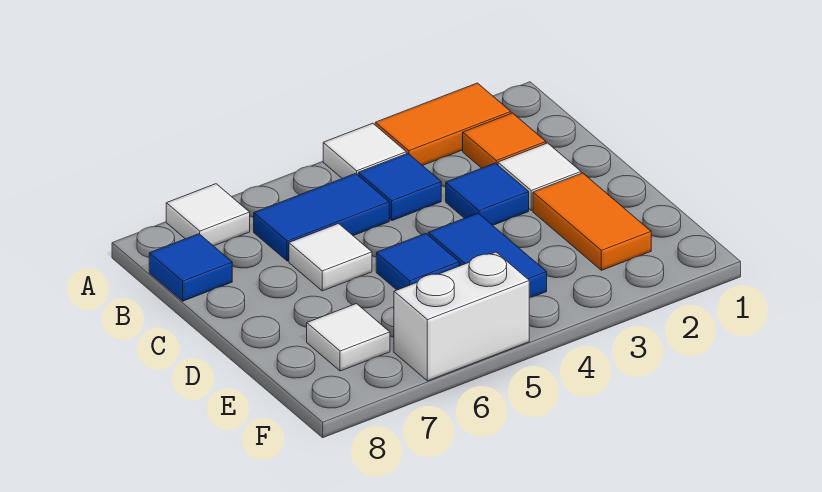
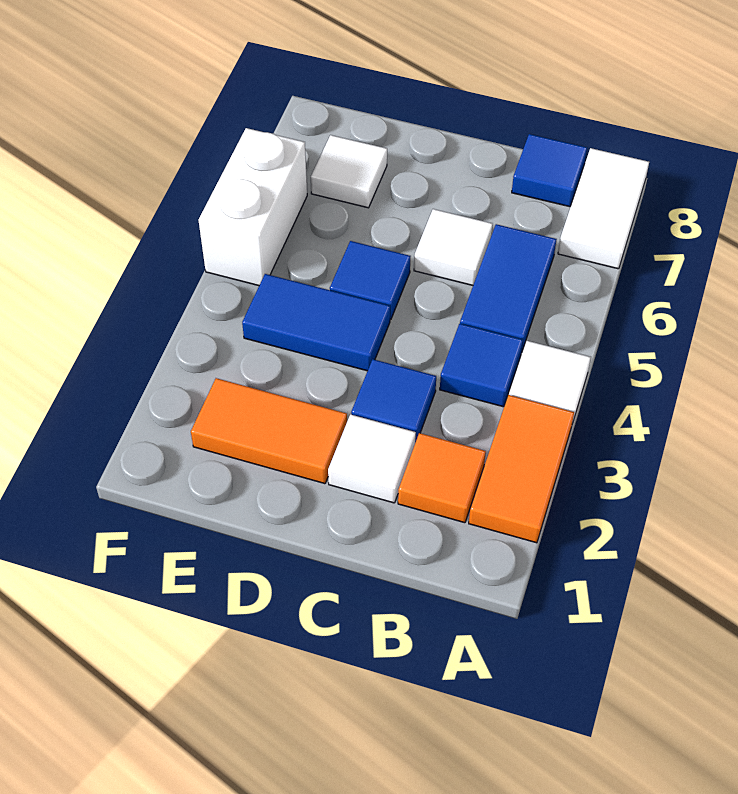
white 1x1 tile [166,184,250,246] -> white 1x2 tile [558,148,649,269]

